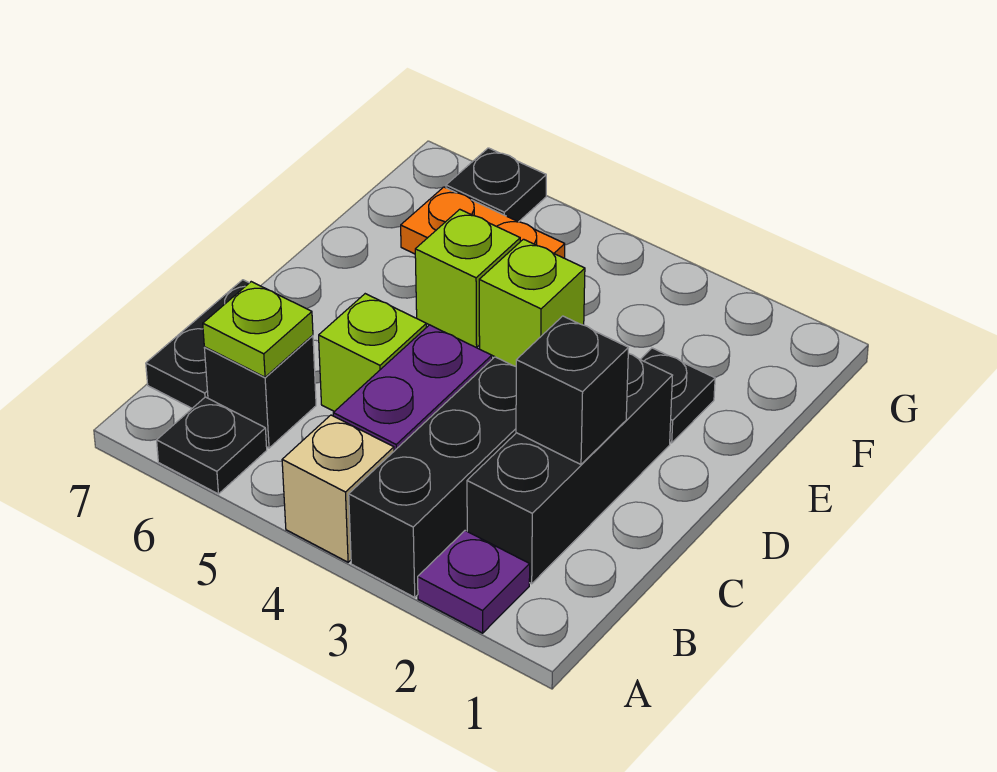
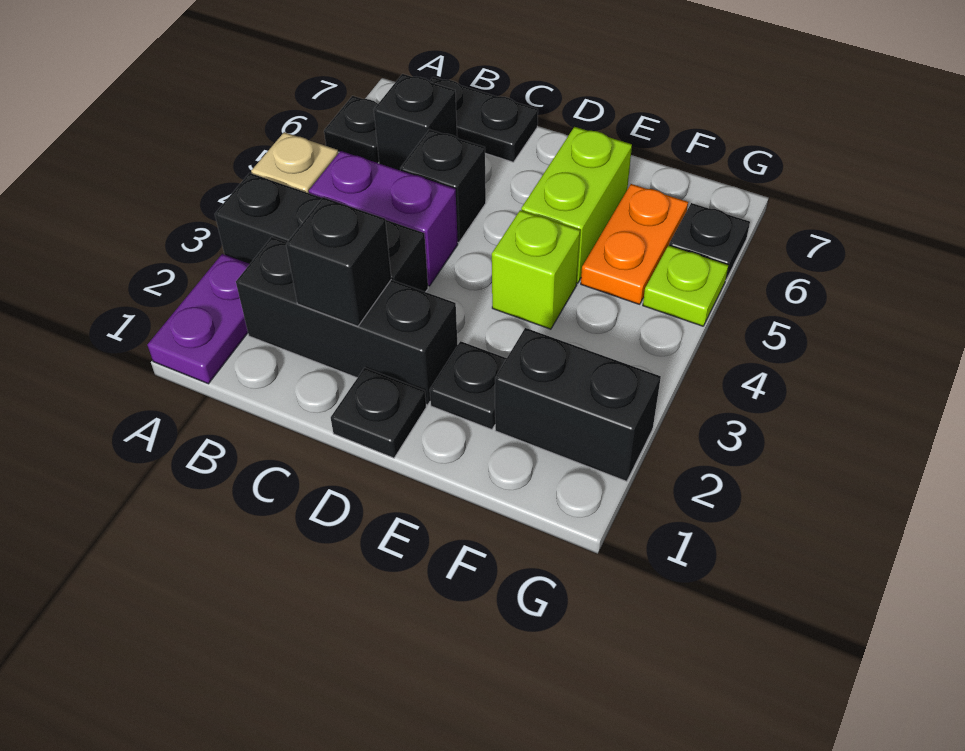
purple 1x1 plate [418,531,530,633] -> purple 1x2 plate [147,254,249,384]
lime 1x1 plate [203,282,313,377] -> lime 1x1 plate moved to [643,246,728,326]
lime 1x1 brick [319,294,426,412] -> black 1x1 brick [400,129,486,242]
none -> black 1x1 plate [331,368,426,458]
lime 1x1 brick [415,209,520,348] -> lime 1x2 brick [521,127,632,283]
none -> black 1x2 brick [495,328,661,481]

